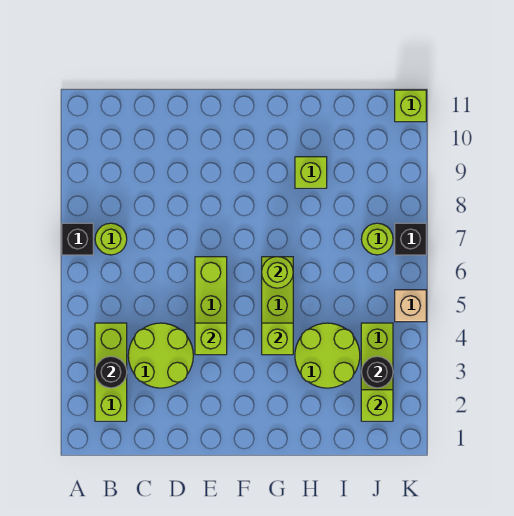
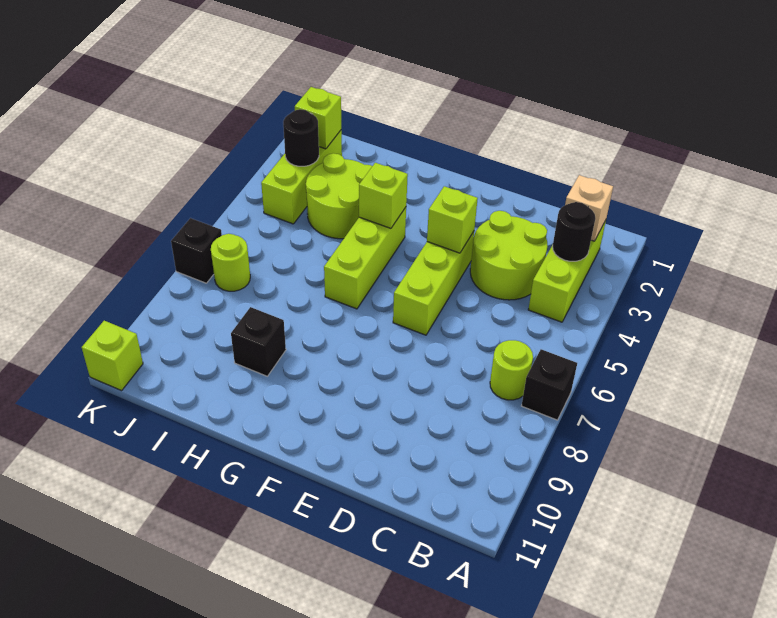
lime 1x1 round brick [262,257,293,288] -> none
lime 1x1 brick [295,157,327,188] -> black 1x1 brick [231,307,286,376]
tan 1x1 brick [395,290,426,322] -> tan 1x1 brick moved to [565,175,613,241]

